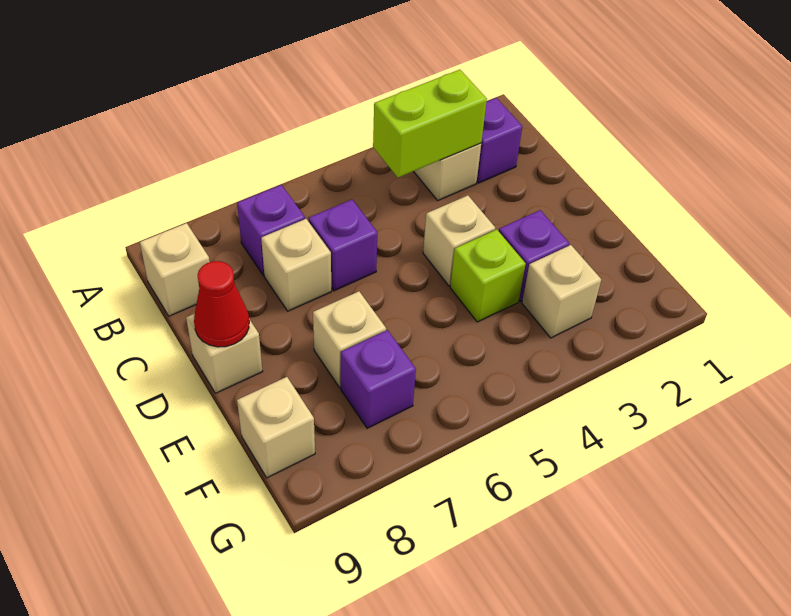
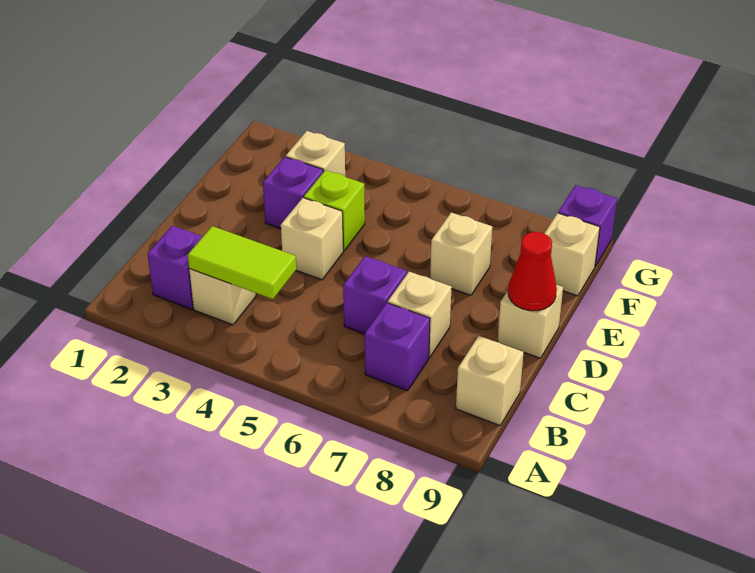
lime 1x2 brick [373,70,487,177] -> lime 1x2 tile [188,226,296,299]
purple 1x1 brick [341,330,416,428] -> purple 1x1 brick moved to [558,185,617,266]

